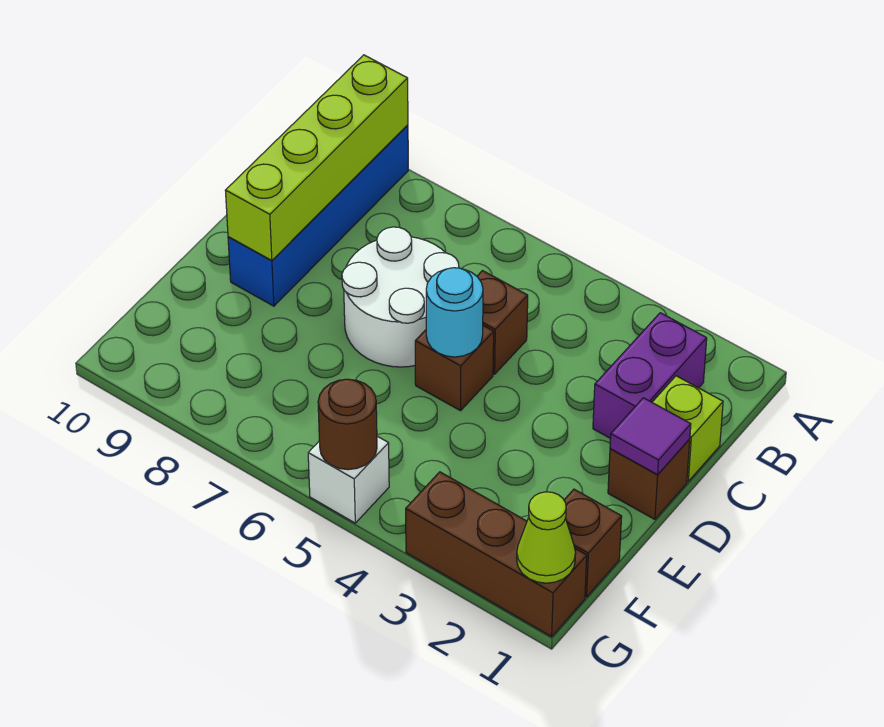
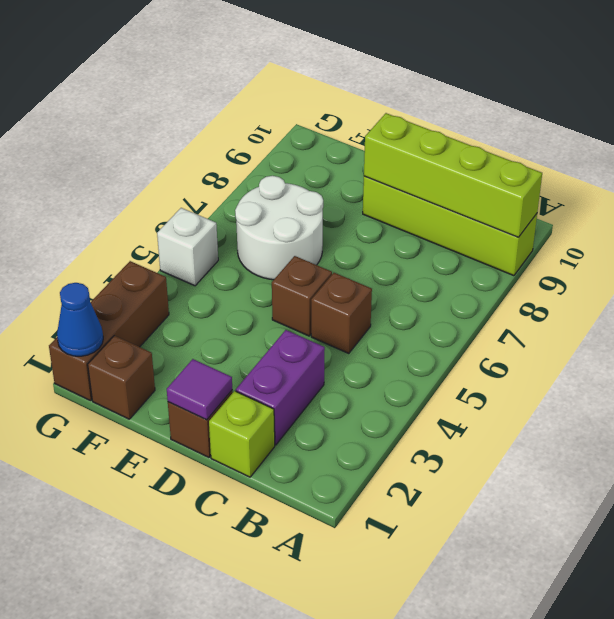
blue 1x4 brick [228,125,408,306] -> lime 1x4 brick [363,176,537,276]
purple 1x2 brick [593,313,707,439] -> purple 1x2 brick turned to [236,330,325,445]
white 2x2 round brick [342,227,459,367] -> white 2x2 round brick moved to [235,176,323,280]
cyan 1x1 round brick [426,268,483,357] -> none
lime 1x1 cone [517,492,576,583] -> blue 1x1 cone [57,283,103,356]
brown 1x1 round brick [318,379,377,470] -> none

